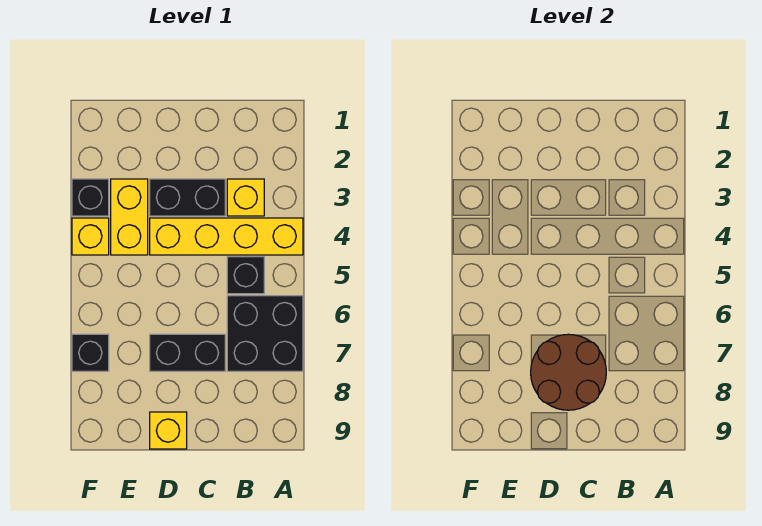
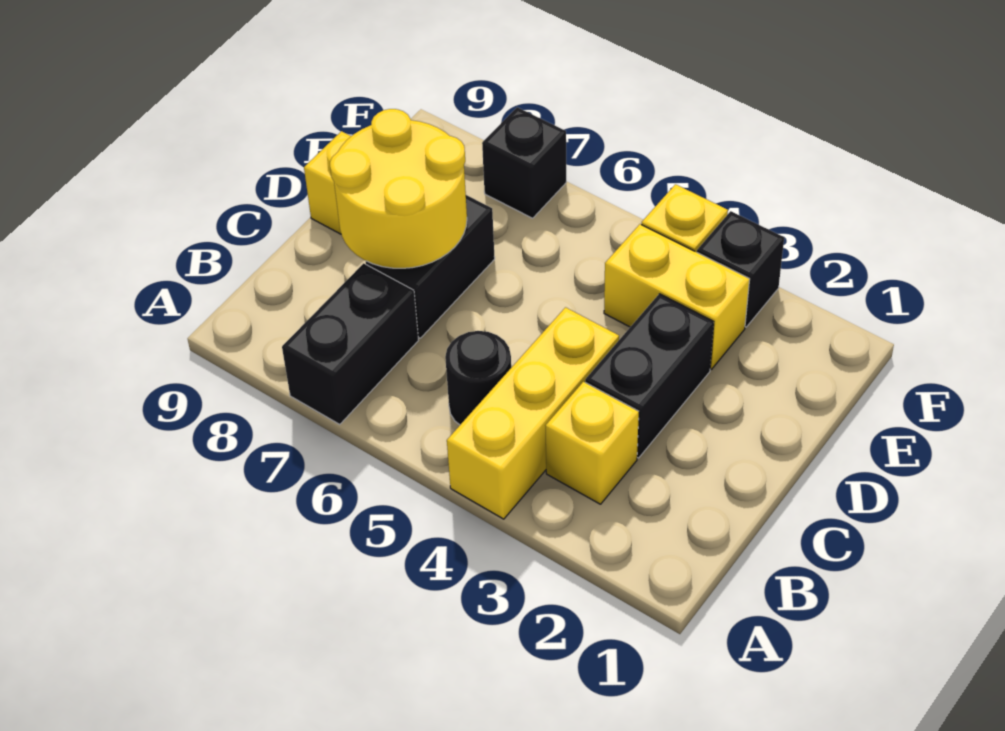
yellow 1x4 brick [150,218,303,255] -> yellow 1x3 brick [447,307,619,519]
black 2x2 brick [227,296,303,371] -> black 1x2 brick [282,263,419,424]
black 1x1 brick [227,257,264,294] -> black 1x1 round brick [445,331,511,425]
brown 2x2 round brick [531,334,606,410] -> yellow 2x2 round brick [330,109,467,268]

